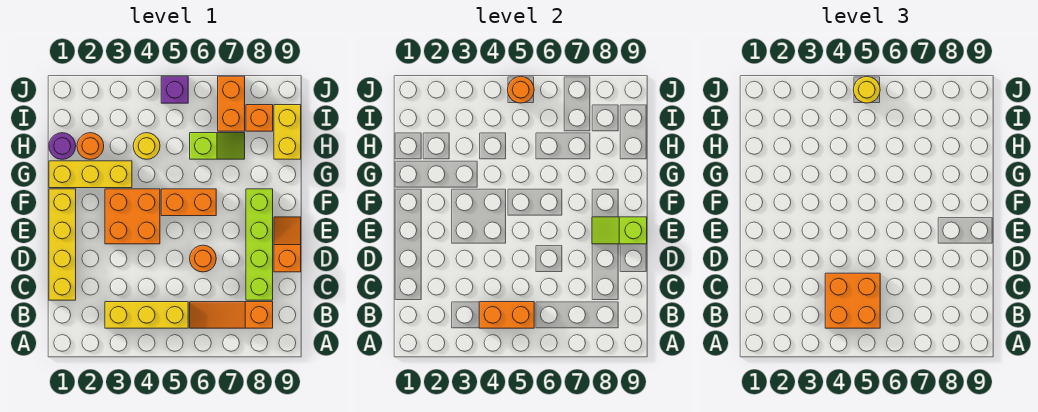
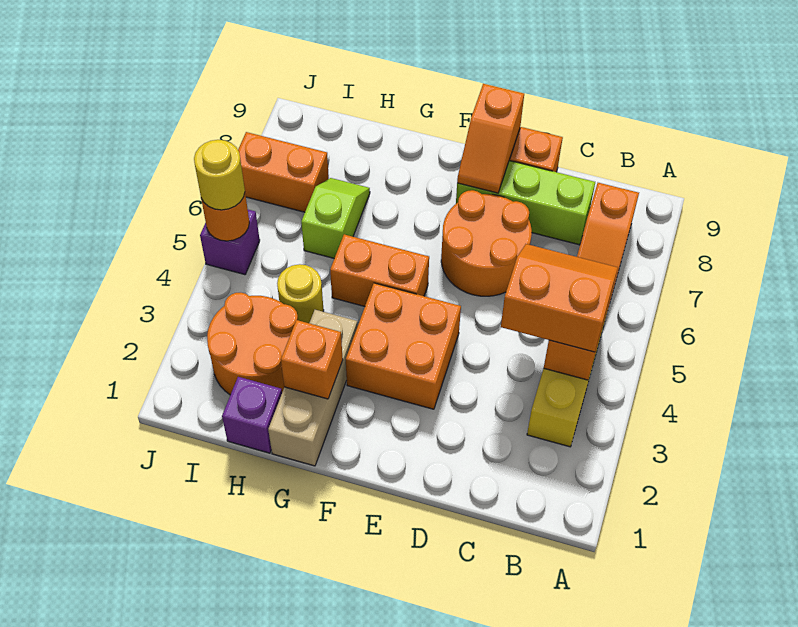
orange 2x2 brick [825,273,880,328] -> orange 2x2 slope [501,244,618,352]
yellow 1x4 brick [49,189,76,300] -> none
lime 1x4 brick [246,189,273,300] -> lime 1x3 brick [456,161,595,245]
orange 1x1 round brick [190,245,216,272] -> orange 2x2 round brick [441,190,532,296]
lime 1x2 slope [592,217,647,244] -> orange 1x2 slope [457,84,524,193]
orange 1x2 brick [161,189,216,216] -> orange 1x2 brick turned to [330,234,429,306]
yellow 1x3 brick [49,161,132,188] -> tan 1x3 brick [268,310,358,466]
purple 1x1 round brick [49,133,76,159] -> purple 1x1 brick [222,377,282,453]
orange 1x1 round brick [77,133,104,159] -> orange 2x2 round brick [207,293,298,395]
yellow 1x2 brick [274,105,301,159] -> none
orange 1x1 brick [246,105,273,131] -> orange 1x1 brick moved to [281,320,343,399]

